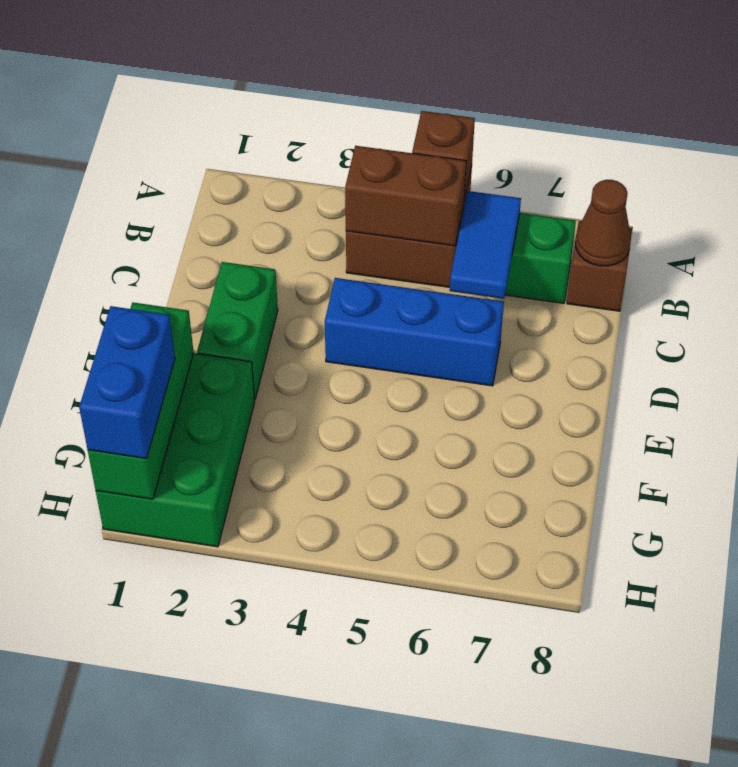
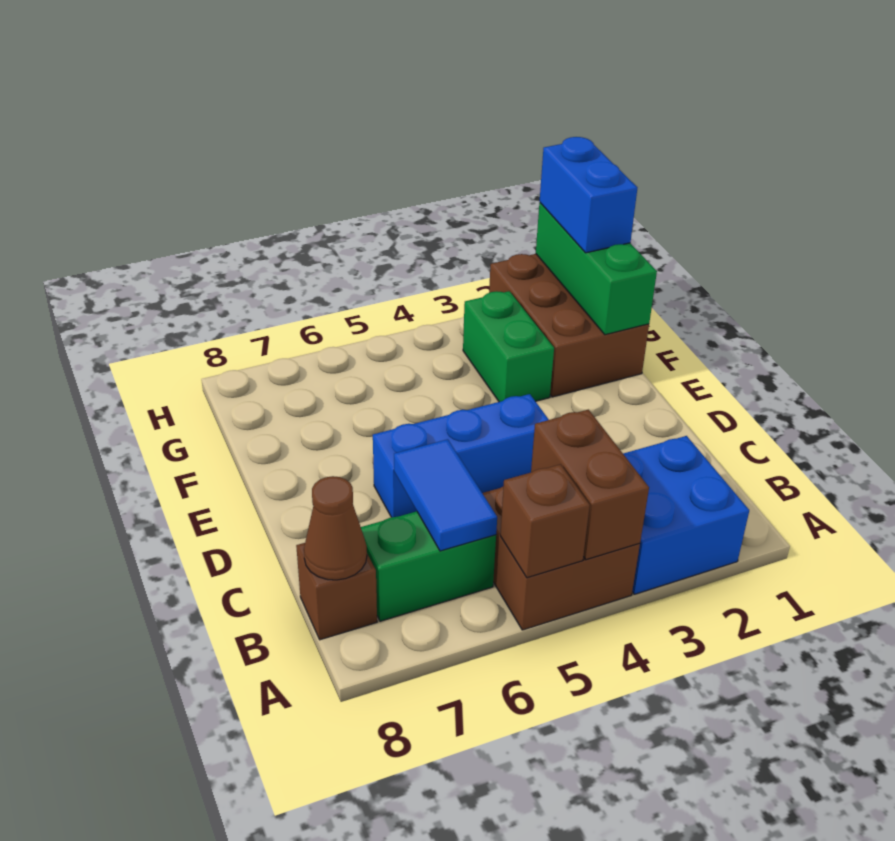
none -> blue 2x2 brick [623,436,749,594]
brown 1x2 brick [345,146,466,246] -> brown 1x2 brick turned to [531,409,649,560]
green 1x2 brick [197,262,278,399] -> green 1x2 brick moved to [463,291,554,402]
green 2x3 brick [96,353,255,547] -> brown 2x3 brick [489,254,649,397]

